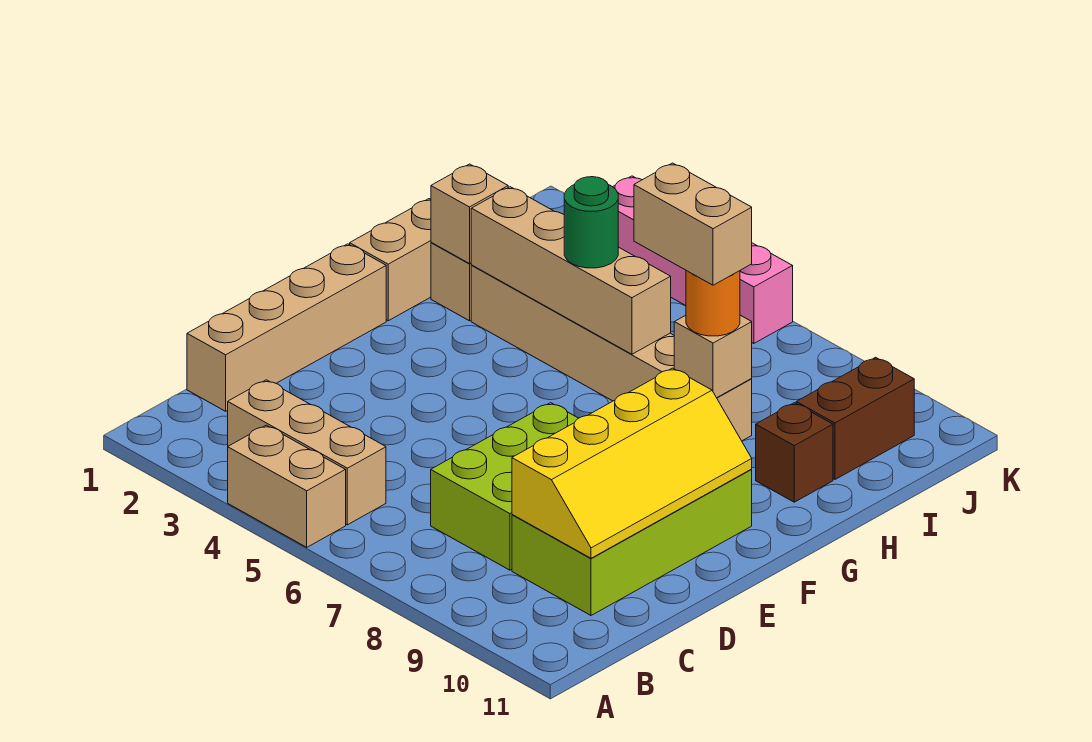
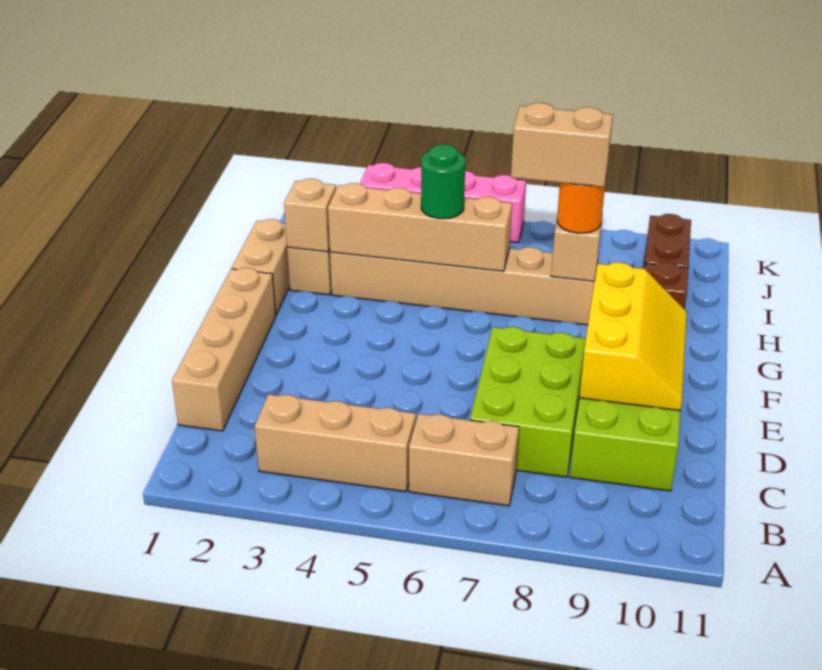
tan 1x2 brick [228,425,346,547] -> tan 1x2 brick moved to [409,414,519,506]
yellow 2x4 slope [512,368,752,558] -> yellow 2x3 slope [579,262,687,411]

